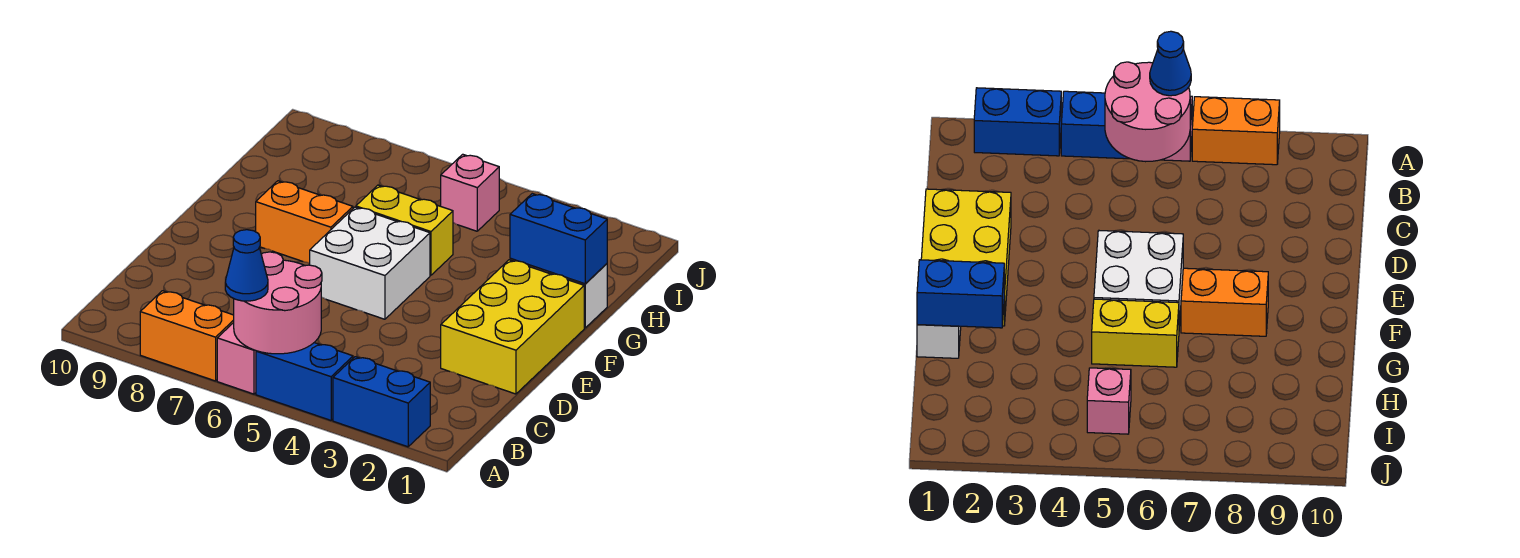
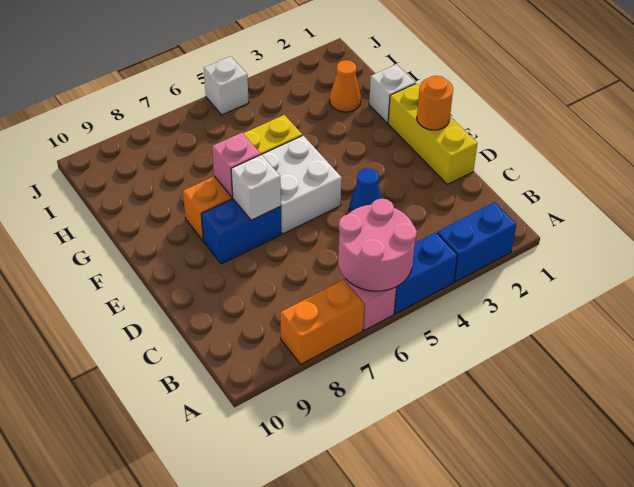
blue 1x1 cone [225,230,268,301] -> blue 1x1 cone moved to [349,168,381,212]
yellow 2x3 brick [441,260,584,394] -> yellow 1x3 brick [388,83,477,185]
none -> orange 1x1 round brick [417,76,453,130]
none -> white 1x1 brick [231,155,281,220]
blue 1x2 brick [510,194,607,284] -> blue 1x2 brick moved to [201,199,281,264]
none -> orange 1x1 cone [330,60,361,112]
pink 1x1 brick [441,154,499,231] -> pink 1x1 brick moved to [212,133,261,197]
none -> white 1x1 brick [204,56,249,115]

